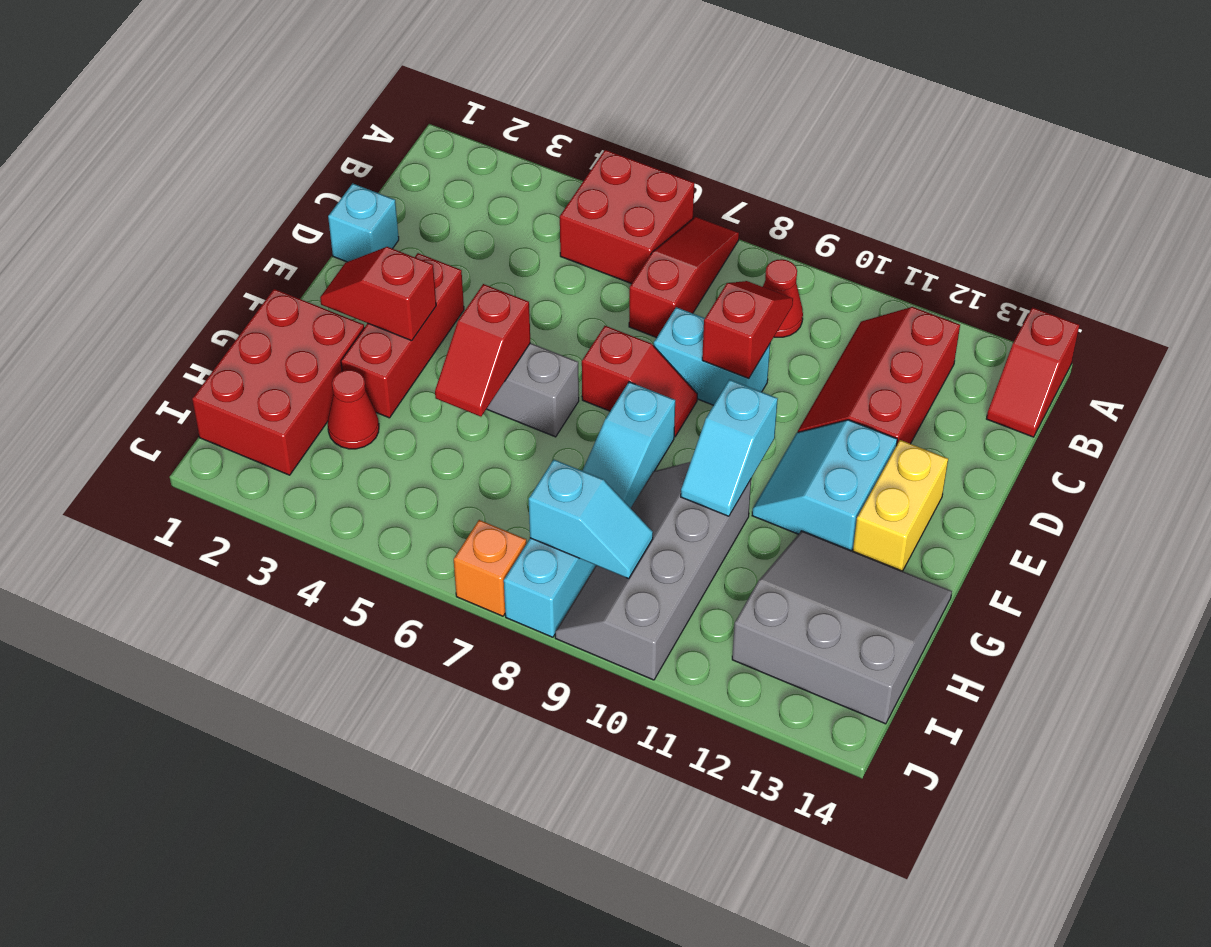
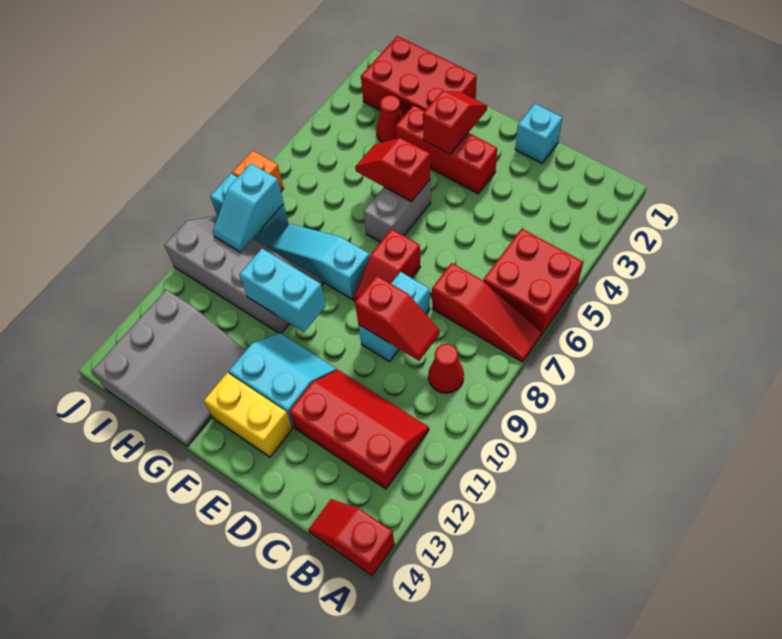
cyan 1x2 slope [681,380,778,516] -> cyan 1x2 brick [239,249,326,332]

